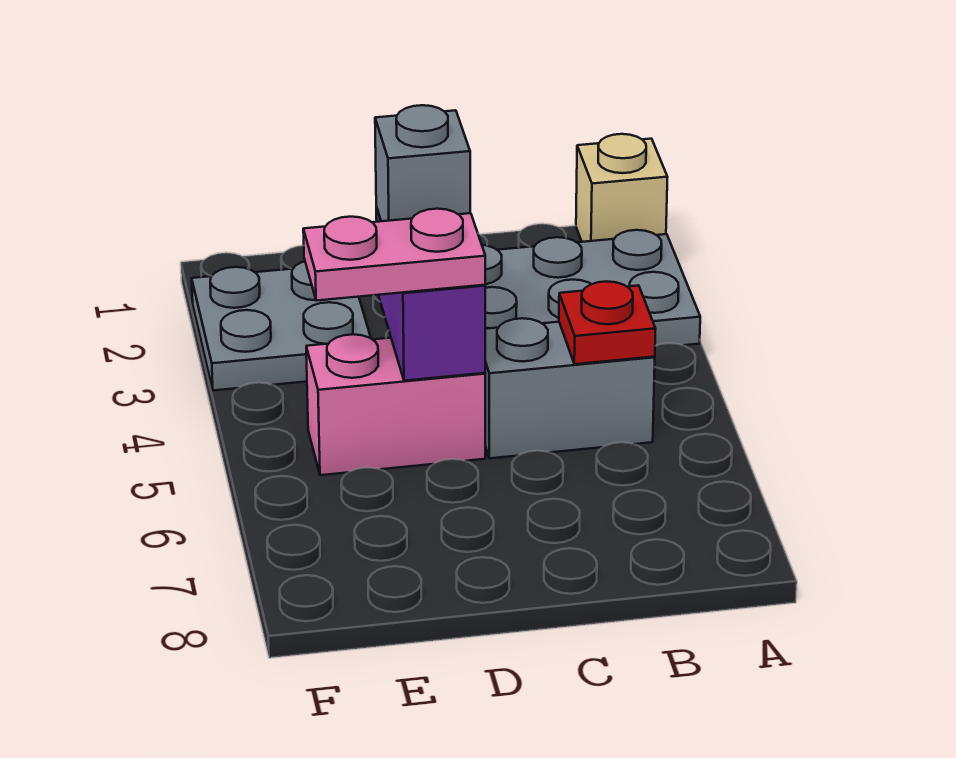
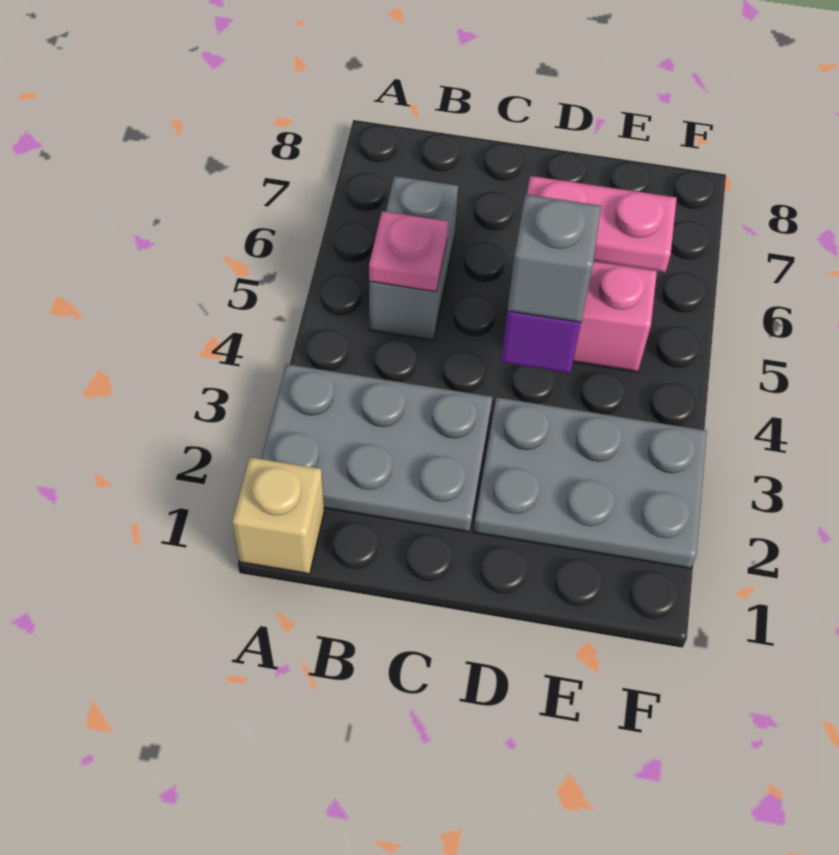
grey 1x2 brick [485,318,655,458] -> grey 1x2 brick turned to [369,176,458,340]
red 1x1 plate [559,281,656,364] -> pink 1x1 plate [369,211,448,292]
grey 2x2 plate [192,261,371,390] -> grey 2x3 plate [474,397,707,568]

